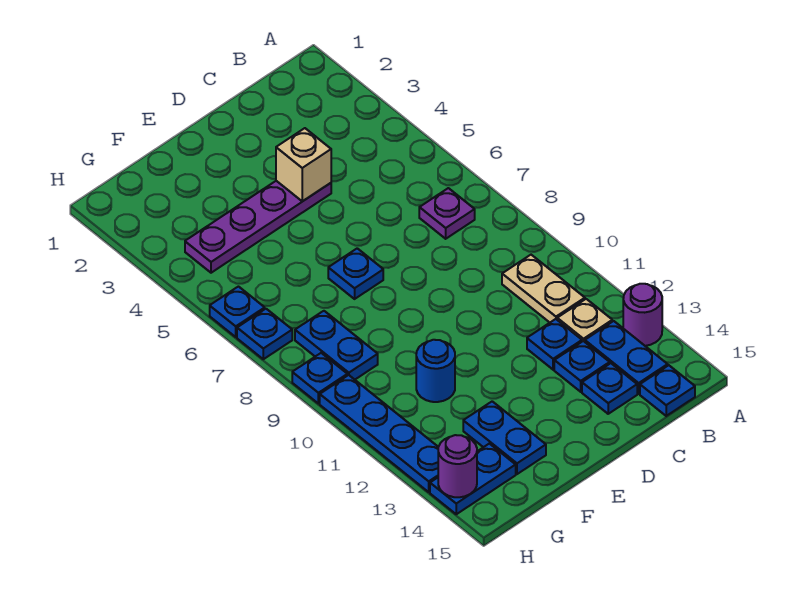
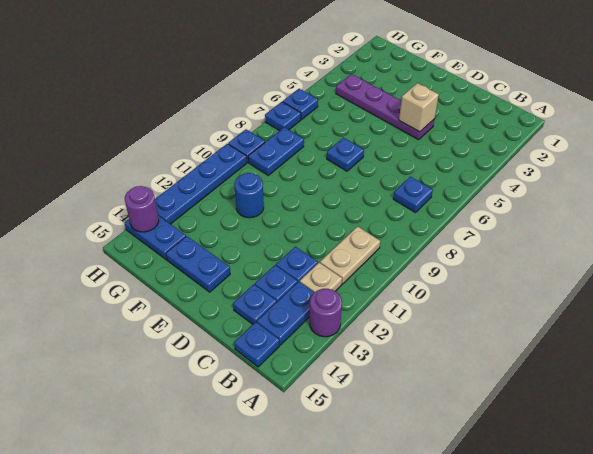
purple 1x1 plate [419,188,475,239] -> blue 1x1 plate [393,177,433,212]
blue 1x2 plate [463,401,546,474] -> blue 1x2 plate turned to [166,236,230,292]

